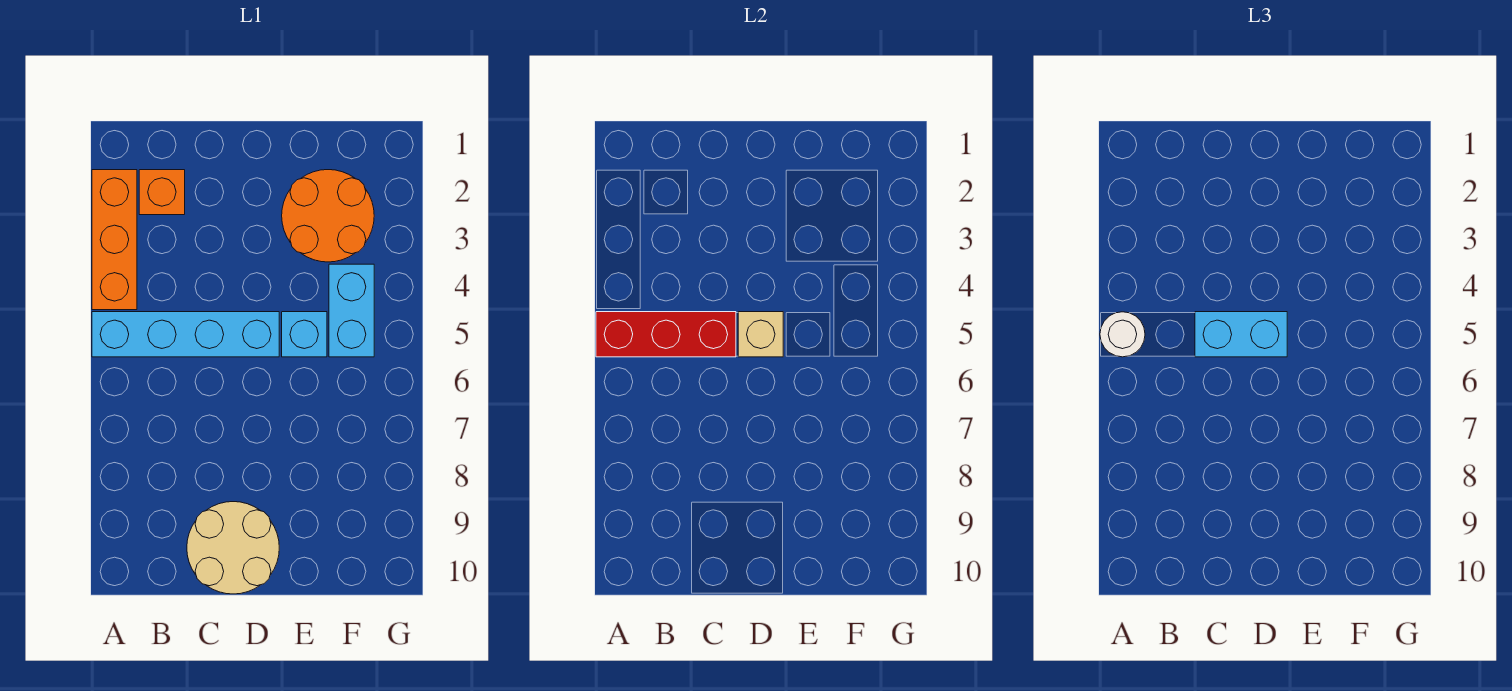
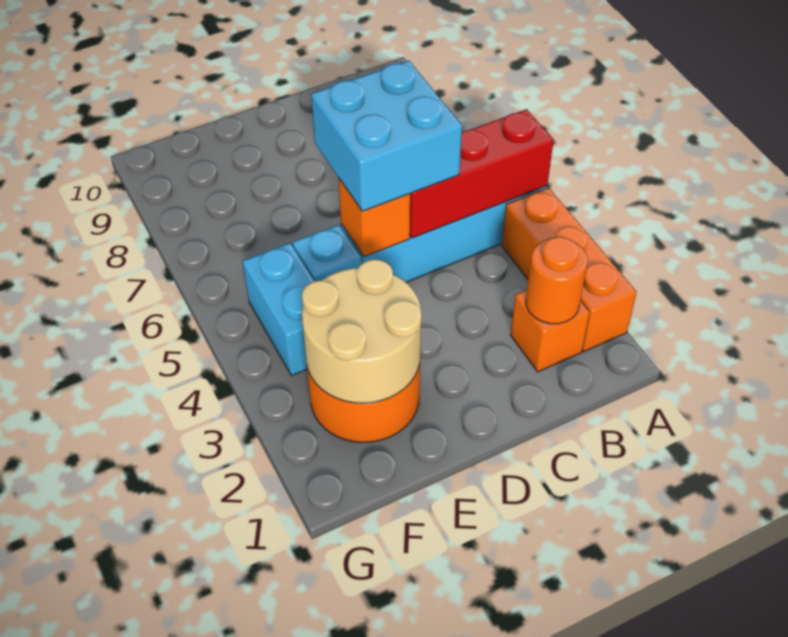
white 1x1 round brick [1100,312,1145,357] -> none
none -> orange 1x1 round brick [526,237,588,324]
cyan 1x2 brick [1195,312,1287,357] -> cyan 2x2 brick [311,61,462,211]
tan 2x2 round brick [187,502,279,594] -> tan 2x2 round brick moved to [302,259,421,403]
tan 1x1 brick [738,312,783,357] -> orange 1x1 brick [339,179,410,257]

